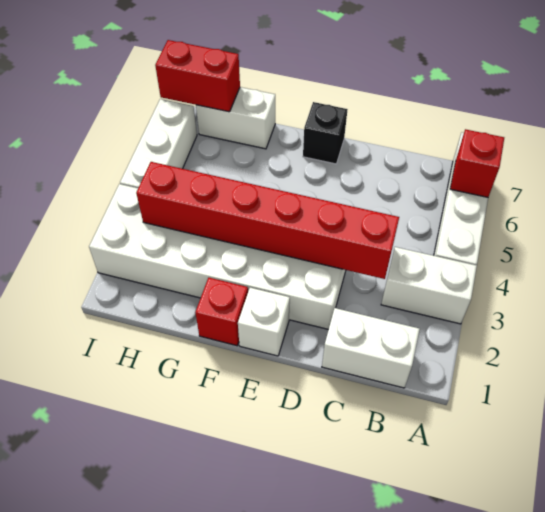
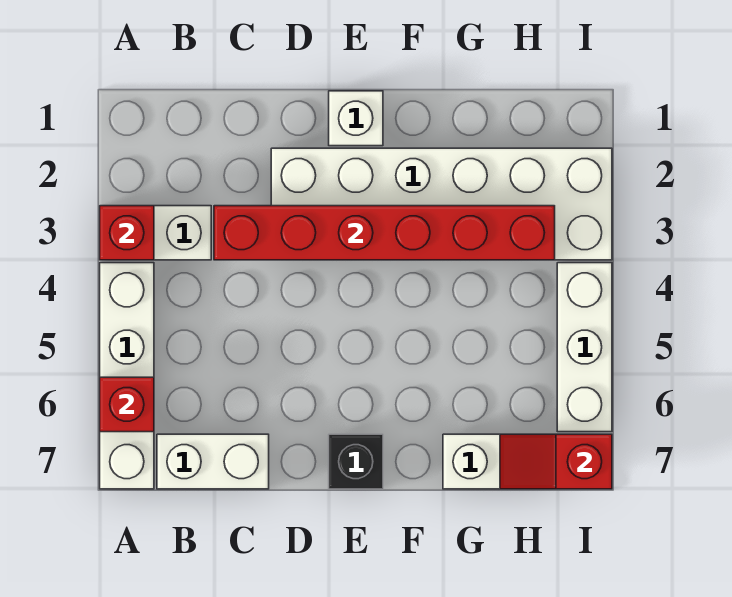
white 1x2 brick [322,308,420,388] -> white 1x2 brick moved to [157,434,269,489]
red 1x1 brick [195,278,248,346] -> red 1x1 brick moved to [100,206,154,260]
red 1x2 brick [155,40,240,112] -> red 1x2 slope [500,434,612,489]

